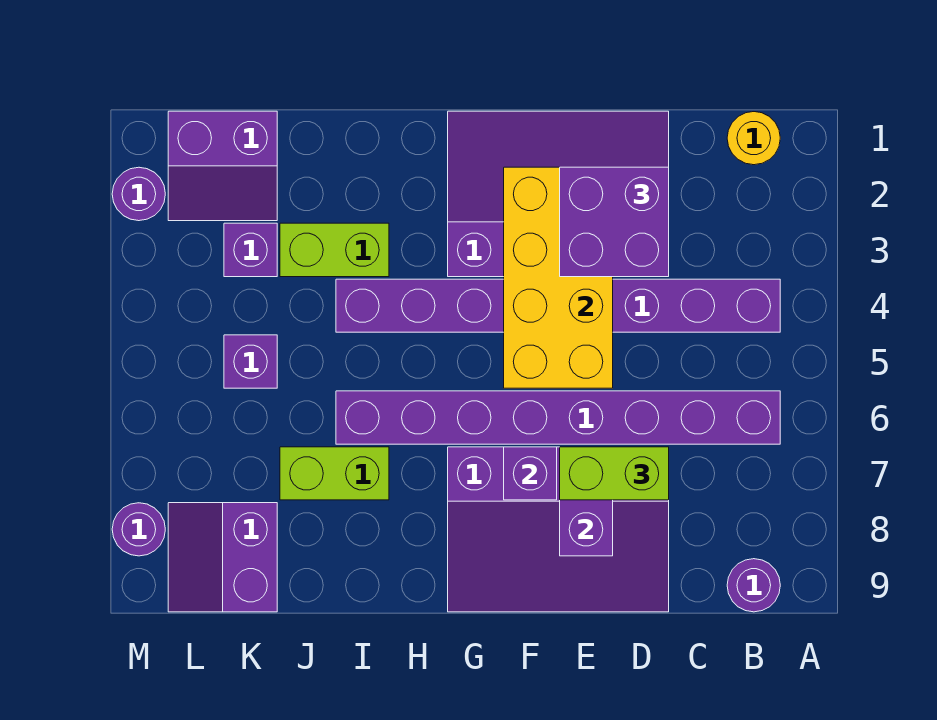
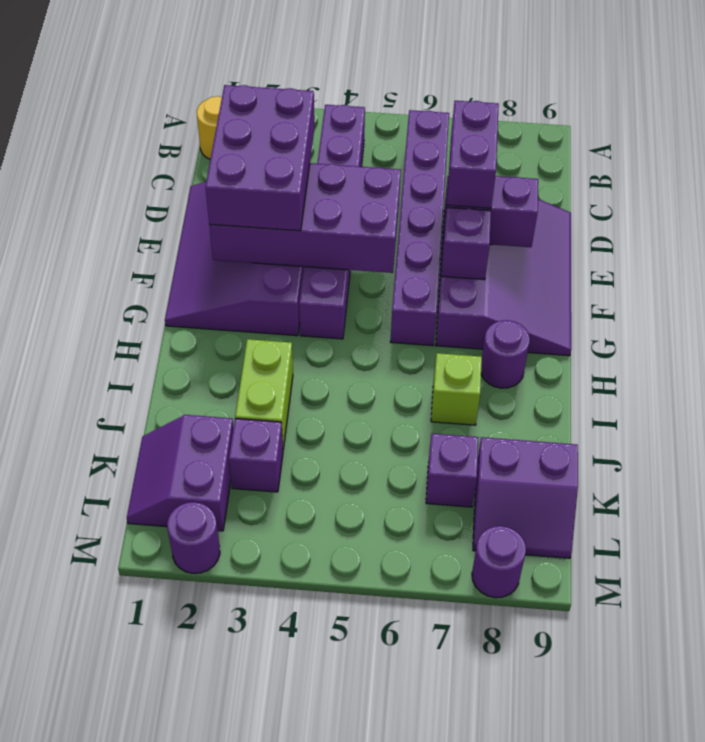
purple 1x8 brick [336,279,780,332] -> purple 1x6 brick [299,105,365,339]
purple 1x8 brick [336,391,780,444] -> purple 1x6 brick [391,110,449,346]
purple 1x1 round brick [727,559,780,612] -> purple 1x1 round brick moved to [481,320,530,388]
purple 2x2 brick [560,167,669,277] -> purple 2x3 brick [205,85,314,231]
lime 1x2 brick [560,447,669,500] -> purple 1x2 brick [447,101,499,208]
yellow 2x4 brick [504,167,613,388] -> purple 2x4 brick [209,163,401,273]
lime 1x2 brick [280,447,389,500] -> lime 1x1 brick [431,353,482,425]
purple 2x2 slope [168,111,277,221] -> purple 2x2 slope turned to [127,415,233,531]
purple 1x1 brick [224,335,277,388] -> purple 1x1 brick moved to [426,434,479,507]

